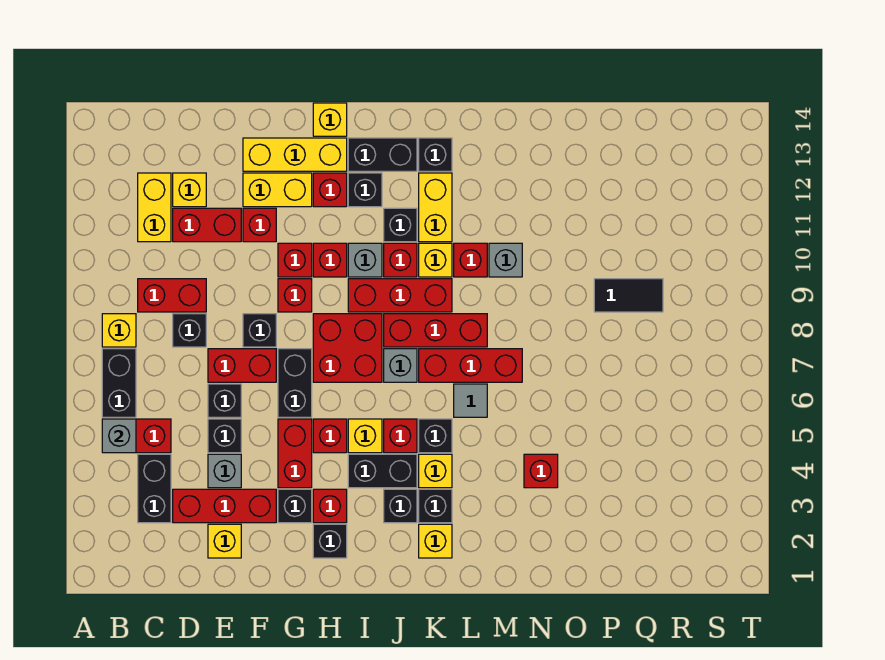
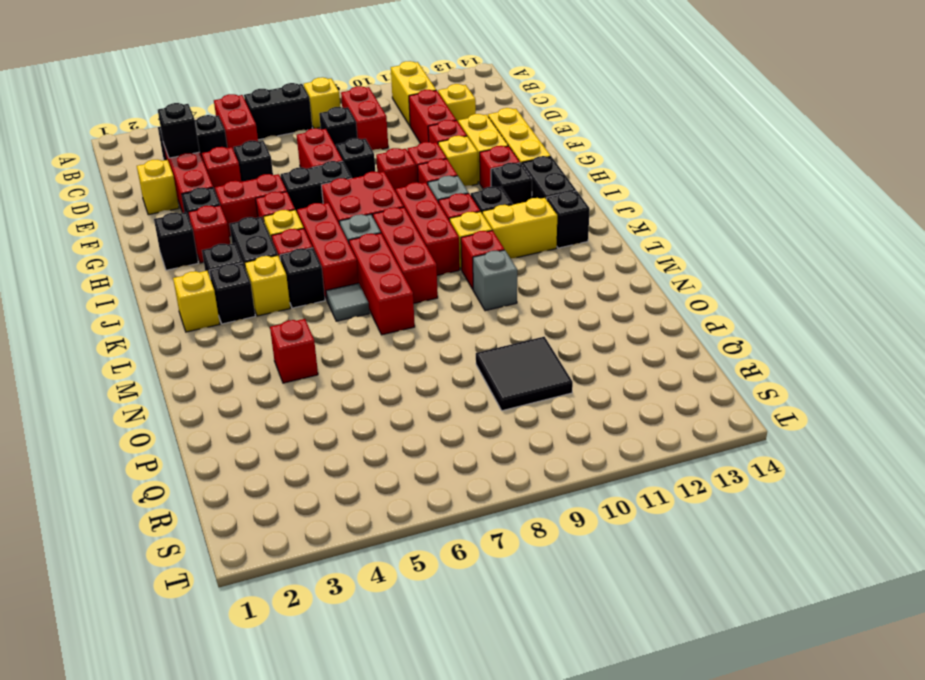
grey 1x1 brick [102,419,136,453] -> none
yellow 1x2 brick [138,173,171,242] -> yellow 1x2 brick turned to [391,61,436,126]
grey 1x1 brick [208,454,241,488] -> red 1x1 brick [202,147,241,192]
black 1x1 brick [208,384,241,417] -> black 1x1 brick moved to [158,103,200,158]
yellow 1x1 brick [313,103,347,136] -> yellow 1x1 brick moved to [438,136,478,186]
none -> red 1x3 brick [297,203,358,299]
black 1x2 tile [594,279,663,312] -> black 2x2 tile [476,337,573,411]

